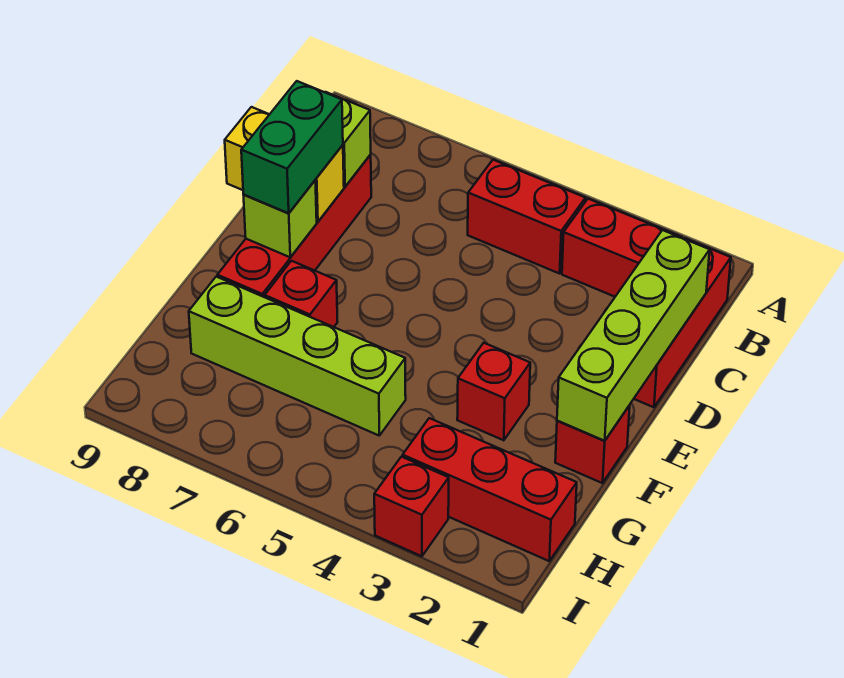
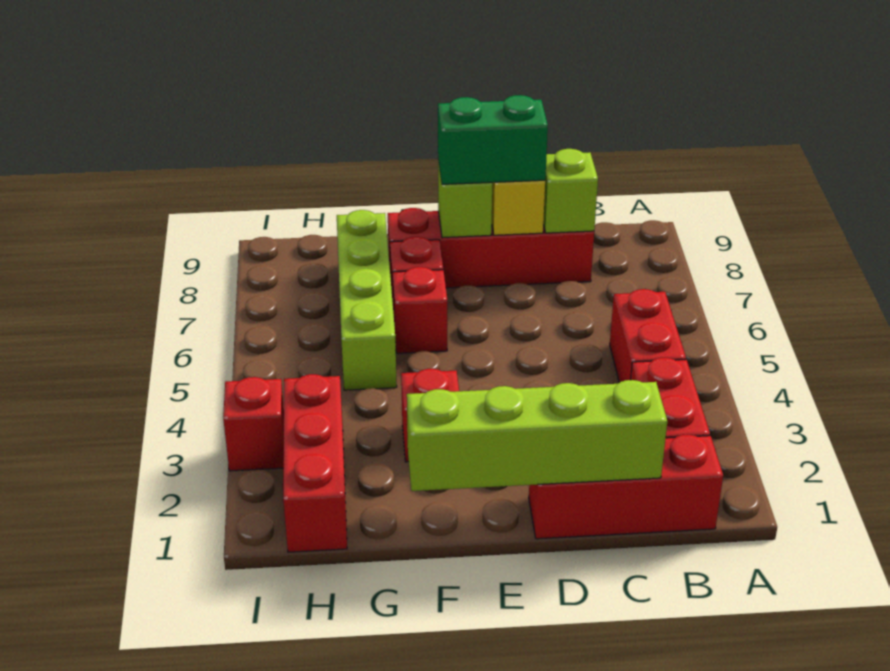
red 1x1 brick [555,405,630,483] -> red 1x1 brick moved to [393,267,447,353]

